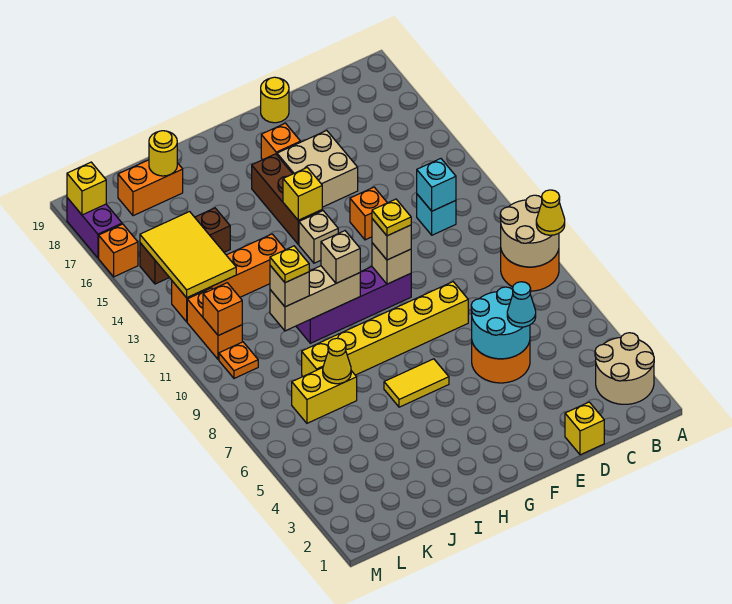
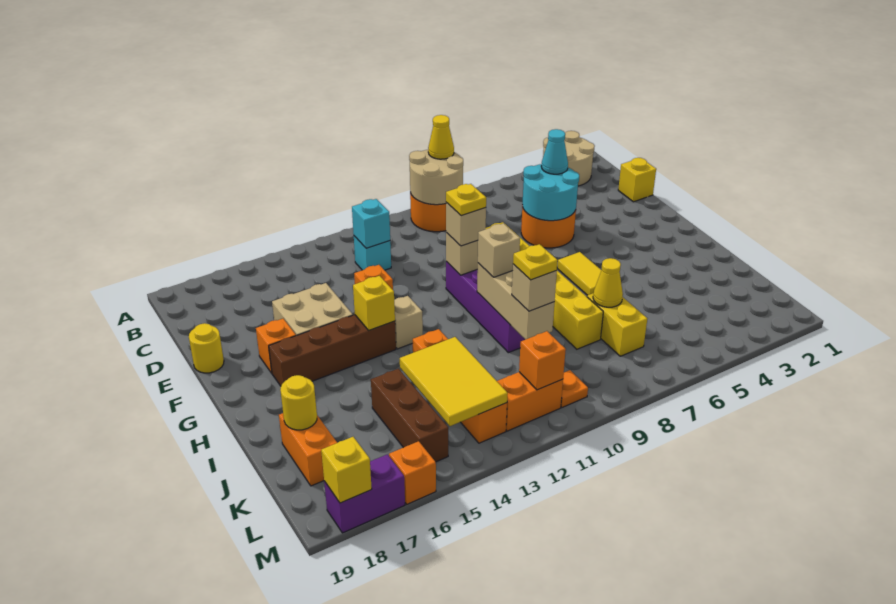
brown 1x3 brick [252,154,322,244] -> brown 1x4 brick [269,315,396,386]
yellow 2x3 tile [140,212,236,298] -> yellow 2x3 tile turned to [400,337,508,426]

